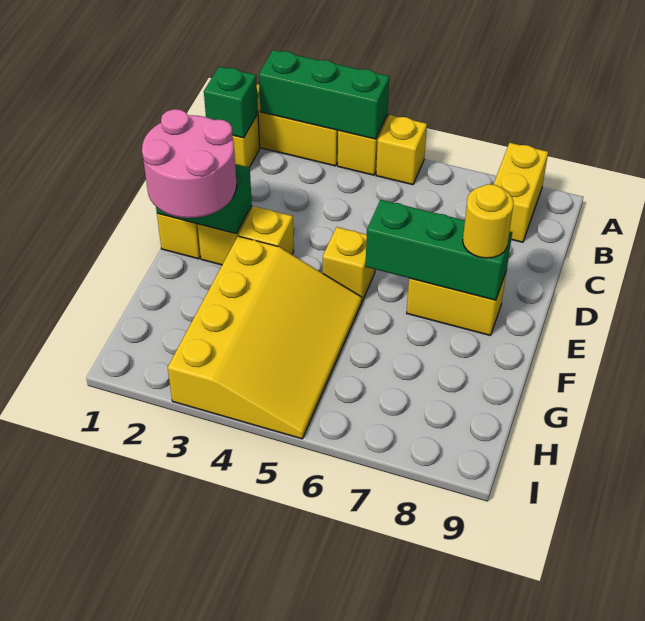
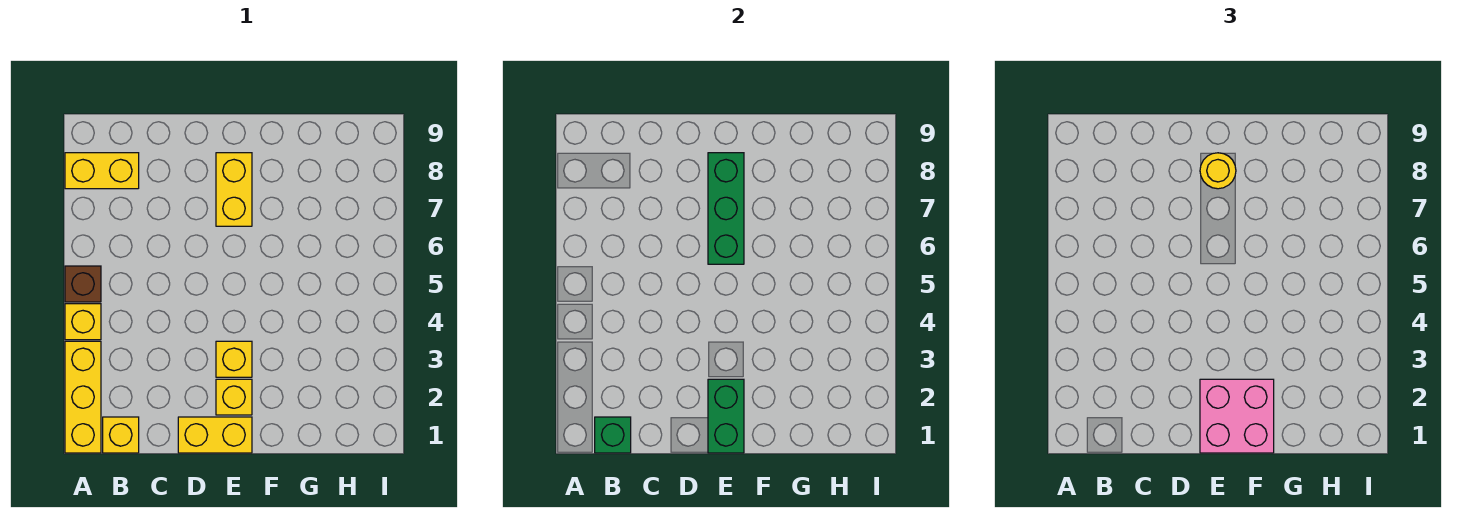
green 1x3 brick [259,50,389,139] -> none
yellow 1x1 brick [376,115,427,185] -> brown 1x1 brick [65,266,101,302]
pink 2x2 round brick [142,109,237,218] -> pink 2x2 brick [1200,379,1274,453]
yellow 1x1 brick [323,227,375,301] -> none
yellow 3x4 slope [168,236,362,439] -> none

